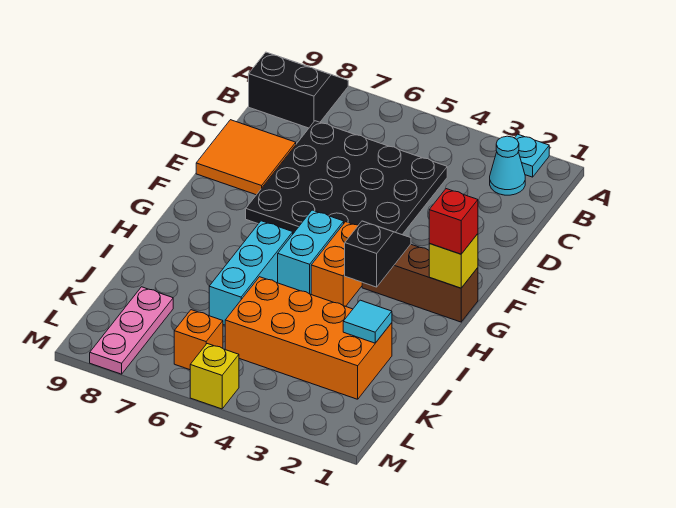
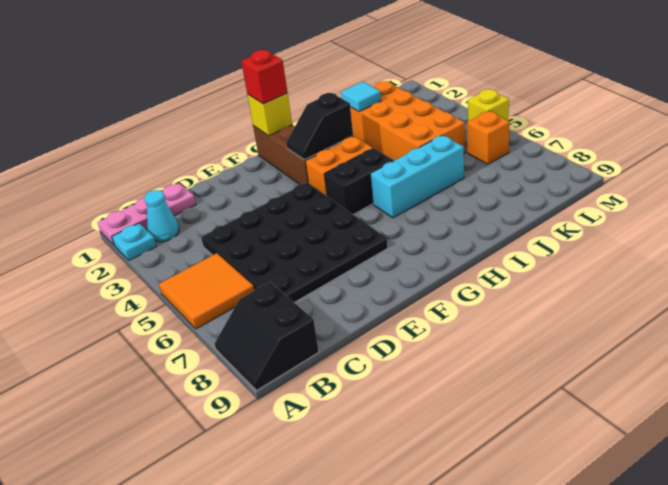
orange 2x2 tile [196,120,296,195] -> orange 2x2 tile moved to [159,253,254,329]
cyan 1x2 brick [278,210,344,294] -> black 1x2 brick [324,148,393,215]
pink 1x3 plate [90,287,173,374] -> pink 1x3 plate moved to [98,183,196,245]

